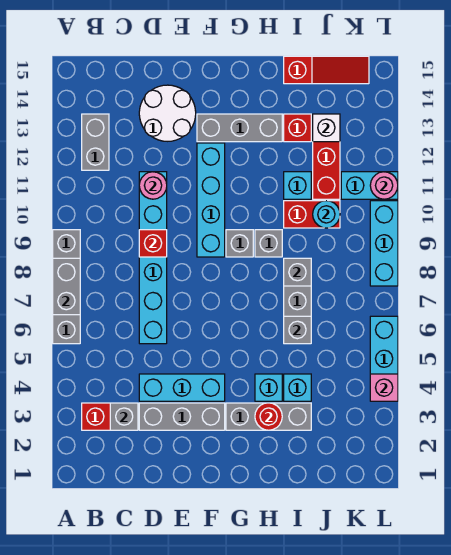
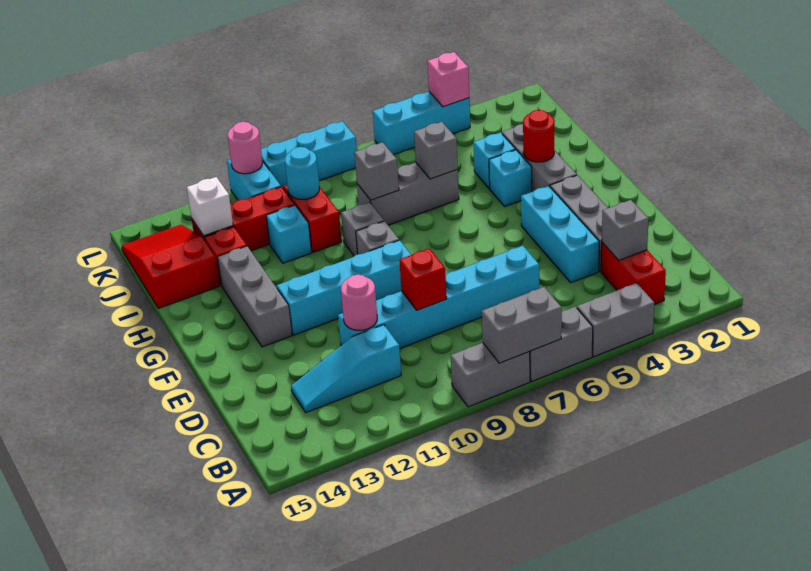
grey 1x2 brick [82,114,109,170] -> grey 1x2 brick moved to [577,283,654,357]
none -> cyan 1x3 slope [291,325,401,413]
white 2x2 round brick [139,85,196,141] -> none
red 1x3 slope [284,56,369,84] -> red 2x3 slope [122,225,220,308]

